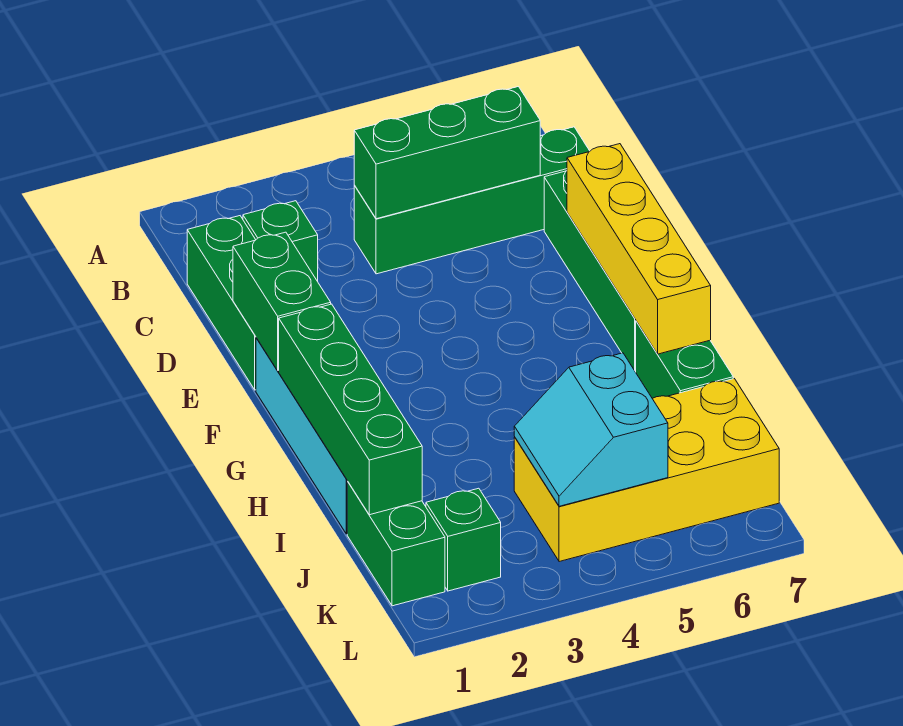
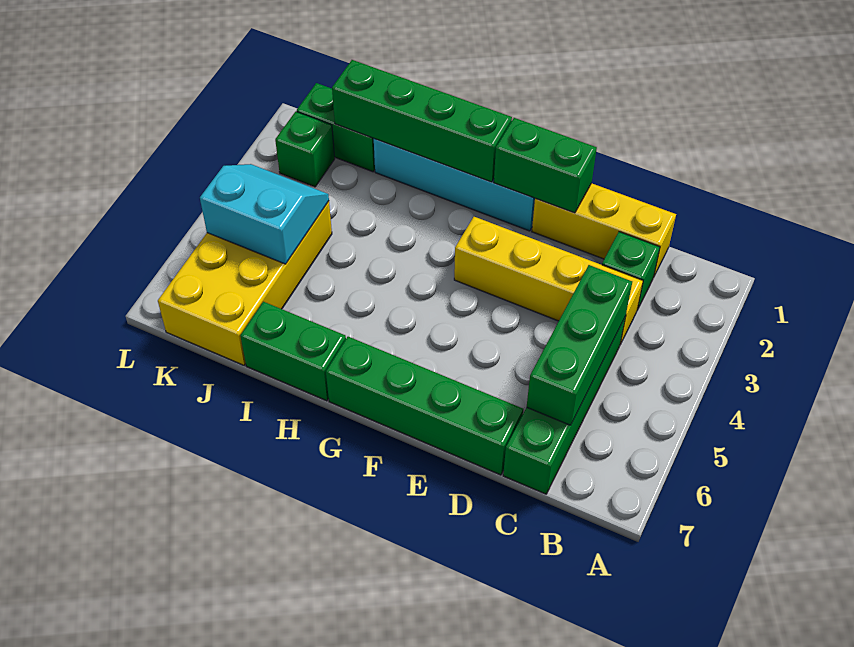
green 1x3 brick [187,216,256,390] -> yellow 1x3 brick [532,183,676,278]
yellow 1x4 brick [567,144,711,354] -> yellow 1x4 brick moved to [454,217,643,344]

